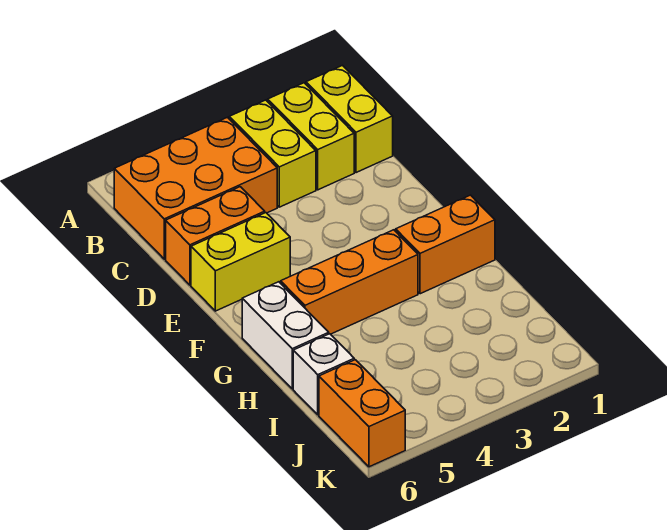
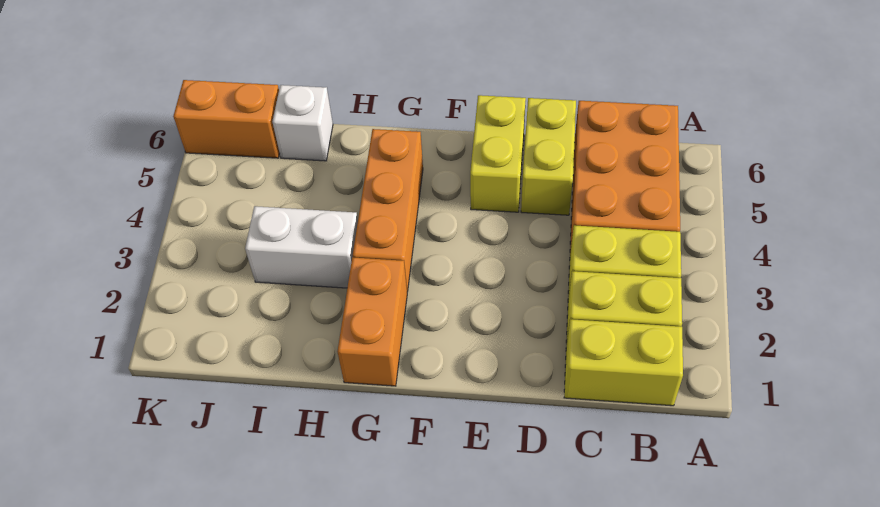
orange 1x2 brick [166,187,265,285] -> yellow 1x2 brick [521,98,576,215]
white 1x2 brick [242,282,329,389] -> white 1x2 brick moved to [245,206,358,288]

